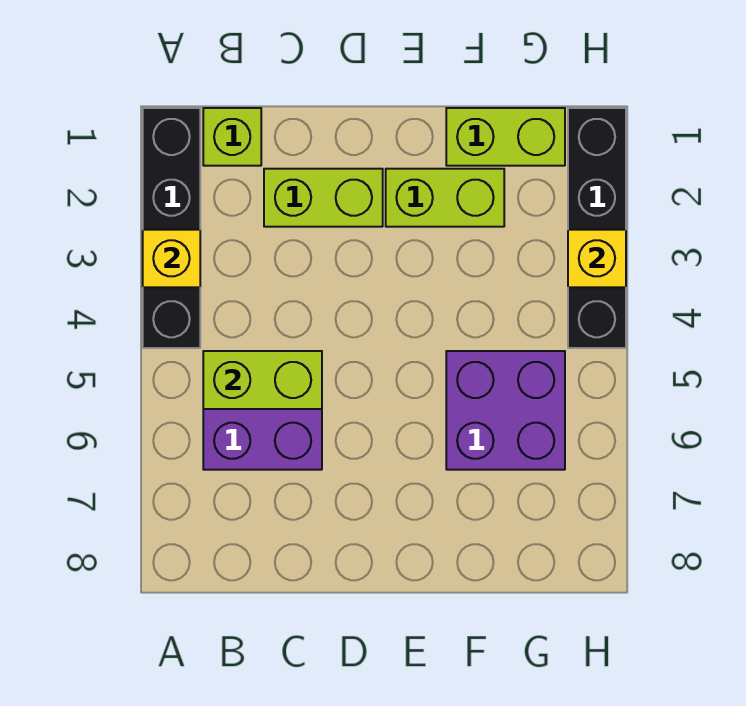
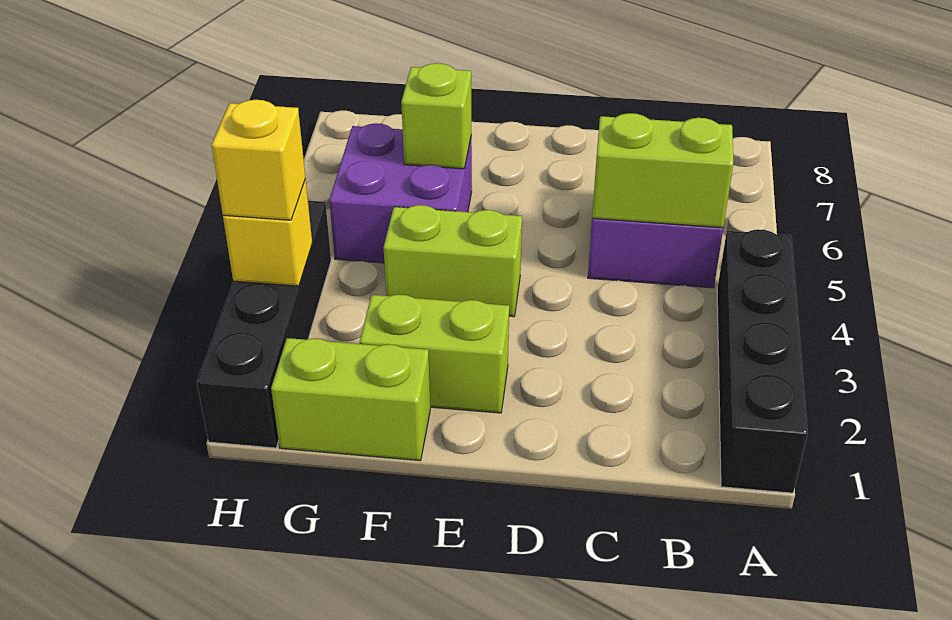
yellow 1x1 brick [143,230,200,287] -> yellow 1x1 brick moved to [212,100,305,220]
lime 1x1 brick [203,108,261,166] -> lime 1x1 brick moved to [401,63,471,169]
lime 1x2 brick [264,169,383,227] -> lime 1x2 brick moved to [384,205,522,317]

